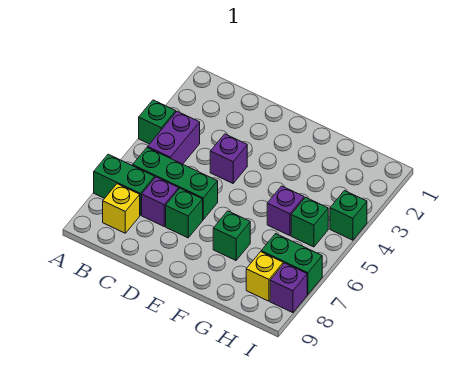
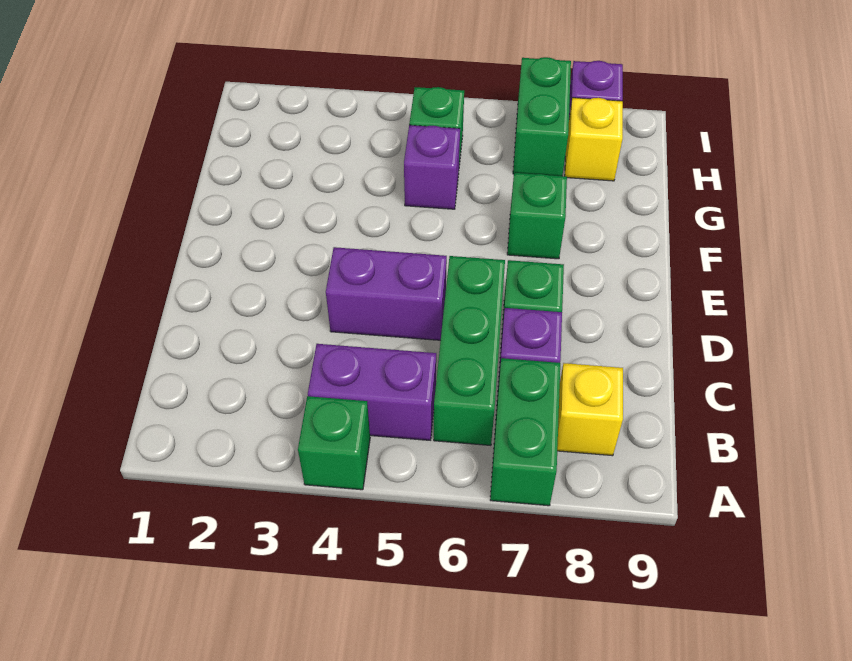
purple 1x1 brick [210,134,247,183] -> purple 1x2 brick [326,247,447,340]
green 1x1 brick [330,191,367,240] -> none

